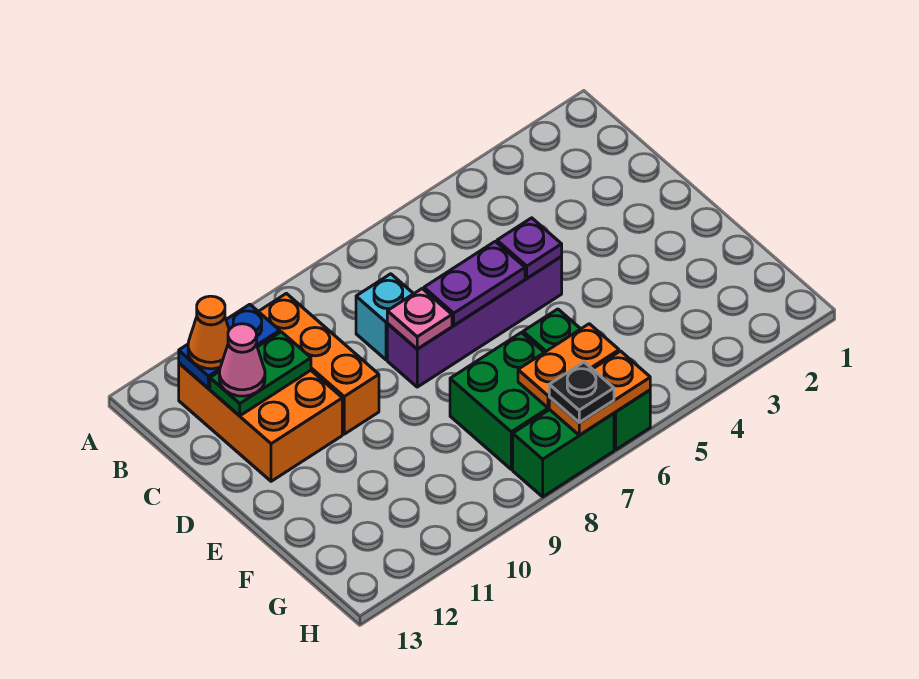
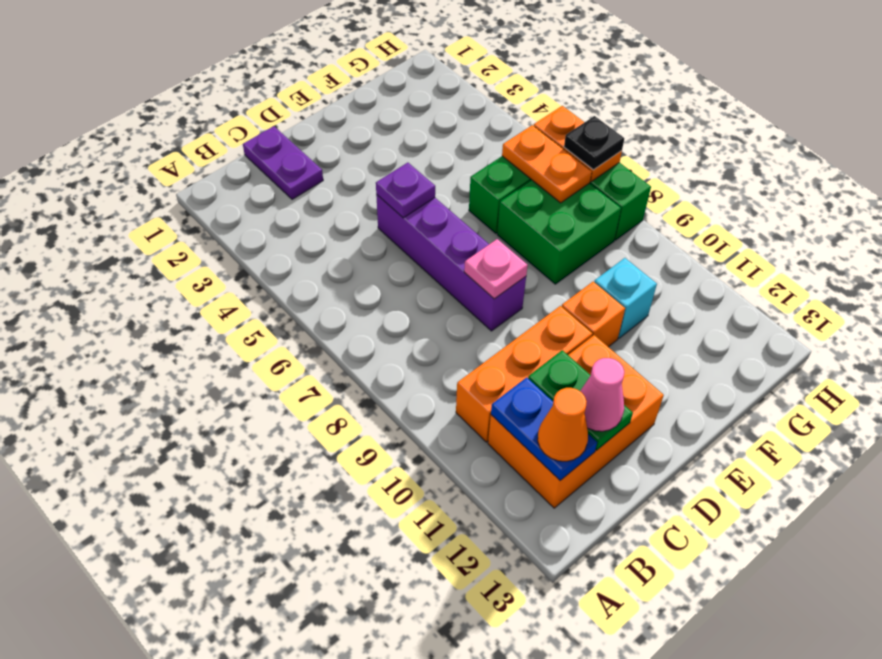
cyan 1x1 brick [356,274,413,360] -> cyan 1x1 brick moved to [594,258,657,338]
purple 1x2 plate [424,242,525,325] -> purple 1x2 plate moved to [243,126,323,199]
none -> orange 1x1 brick [562,282,625,347]

